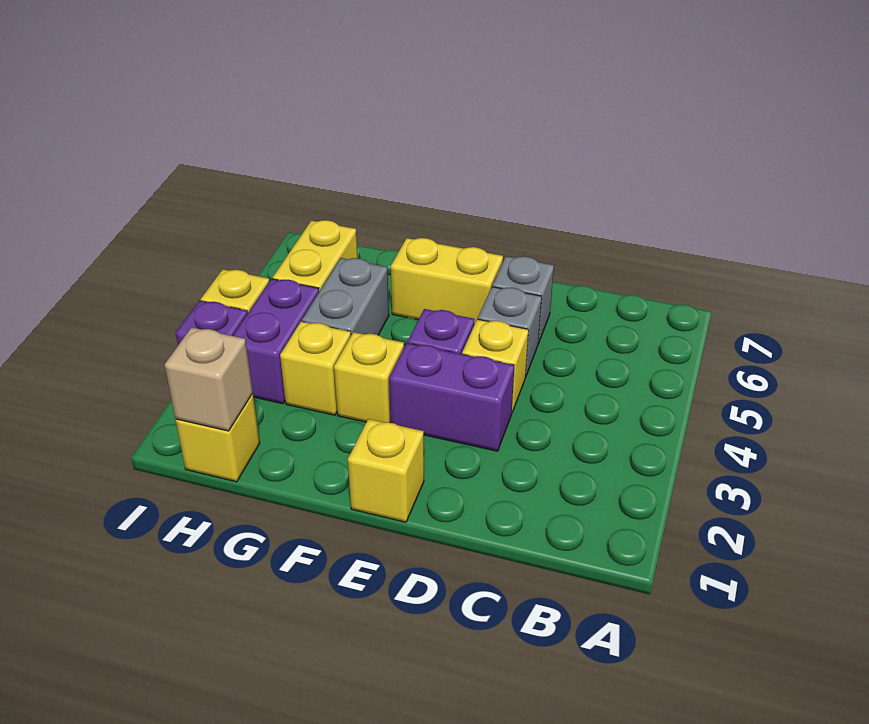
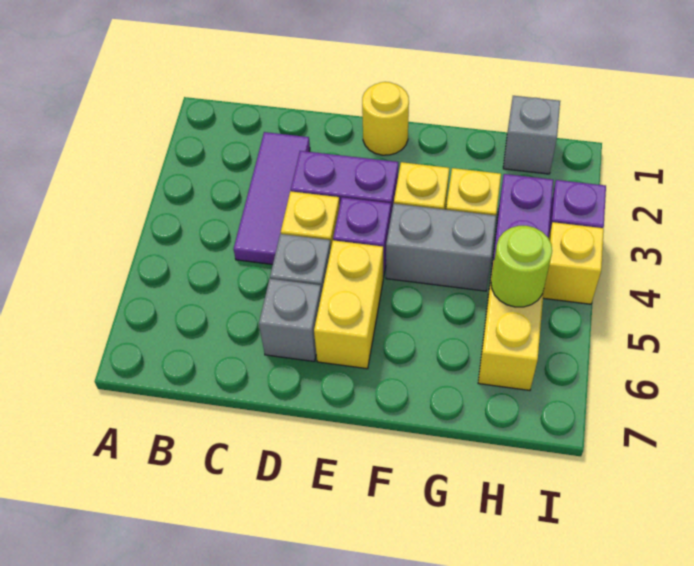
none -> purple 1x3 tile [234,132,310,264]
yellow 1x1 brick [348,419,424,522] -> yellow 1x1 round brick [362,82,409,155]
yellow 1x2 brick [391,238,503,325] -> yellow 1x2 brick turned to [314,240,383,369]
grey 1x2 brick [302,258,389,335] -> grey 1x2 brick turned to [386,204,496,291]
yellow 1x1 brick [176,393,260,482] -> grey 1x1 brick [503,96,560,174]
tan 1x1 brick [164,327,253,431] -> none
none -> lime 1x1 round brick [491,226,552,307]

